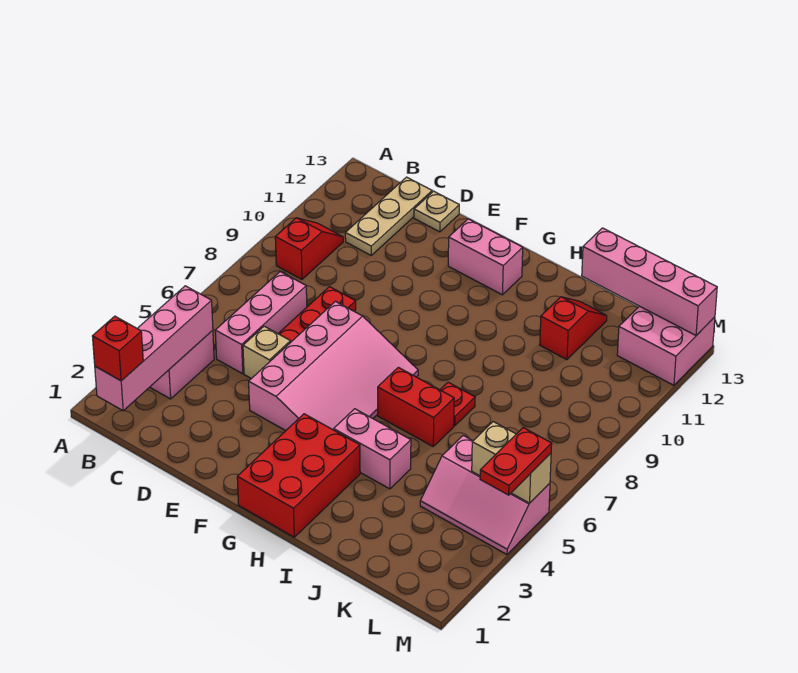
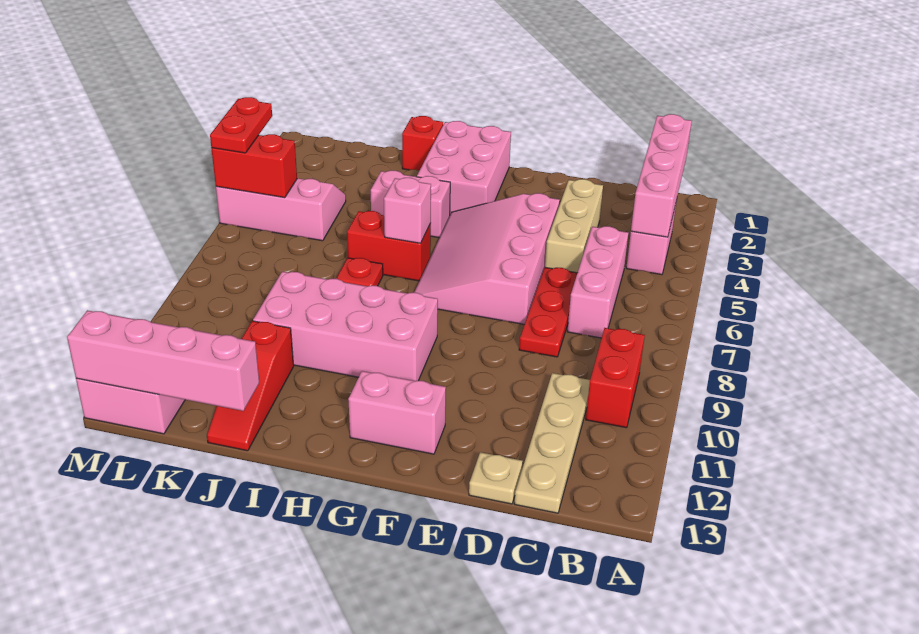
red 1x1 brick [92,316,143,381] -> red 1x1 brick moved to [402,116,443,171]
red 1x2 slope [275,218,343,279] -> red 1x2 brick [586,328,645,428]
tan 1x3 plate [345,177,432,255] -> tan 1x4 plate [514,373,590,513]
tan 1x1 brick [243,326,291,379] -> tan 1x3 brick [545,179,603,273]
red 2x3 brick [237,414,360,537] -> pink 2x3 brick [417,121,511,214]
none -> pink 2x4 brick [253,271,438,381]
none -> pink 1x1 brick [384,178,431,243]
red 1x2 slope [540,297,607,360] -> red 1x3 slope [207,321,294,451]
tan 1x2 brick [472,422,551,503] -> red 1x2 brick [211,134,297,198]

